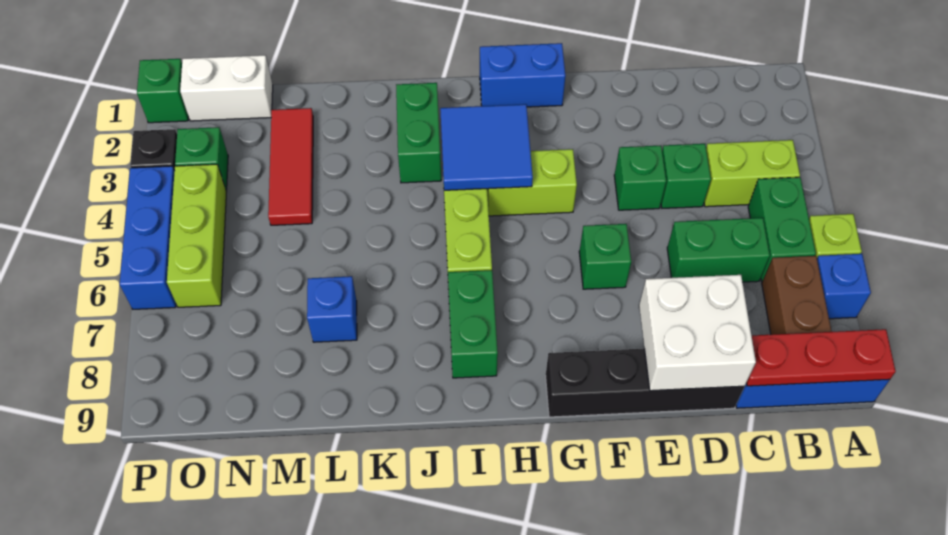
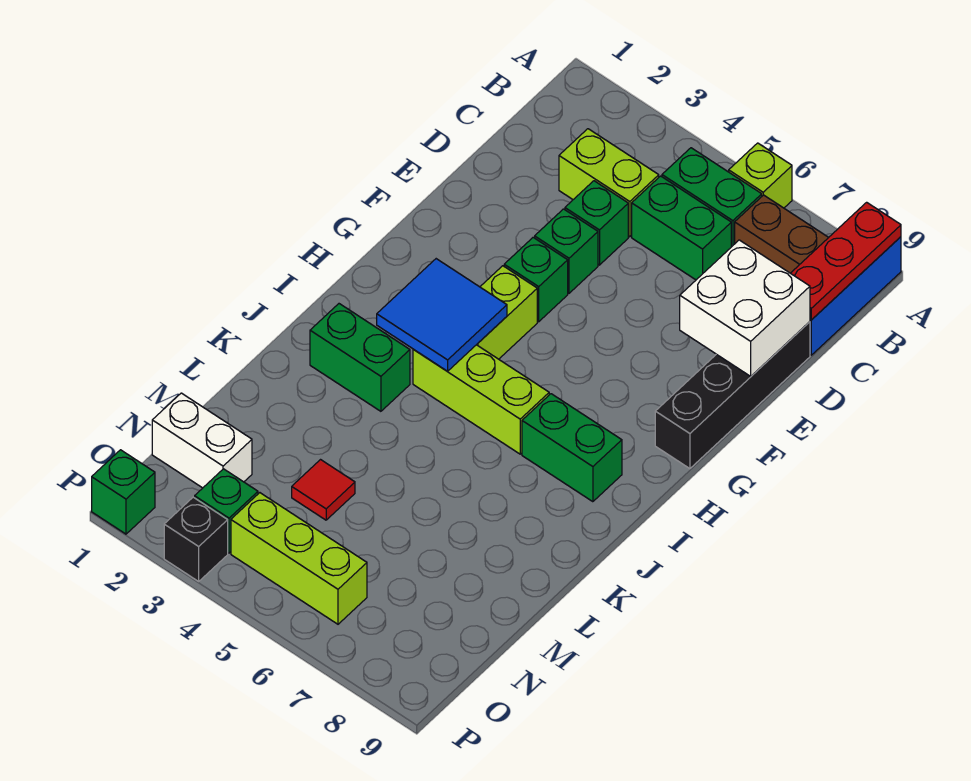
blue 1x1 brick [817,254,871,319] -> none
lime 1x2 brick [704,140,800,207] -> lime 1x2 brick turned to [559,129,659,237]
green 1x2 brick [667,218,770,282] -> green 1x2 brick turned to [632,176,731,280]
green 1x1 brick [579,224,631,289] -> green 1x1 brick moved to [504,237,568,322]
blue 1x2 brick [480,43,565,107] -> none
blue 1x1 brick [307,276,357,342] -> none
red 1x3 tile [268,108,313,225] -> red 1x1 tile [292,460,355,520]
white 1x2 brick [180,55,273,121] -> white 1x2 brick turned to [152,393,252,488]
blue 1x3 brick [120,166,176,309] -> none

